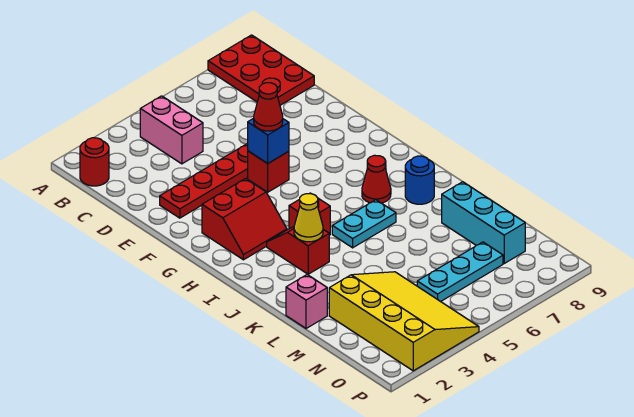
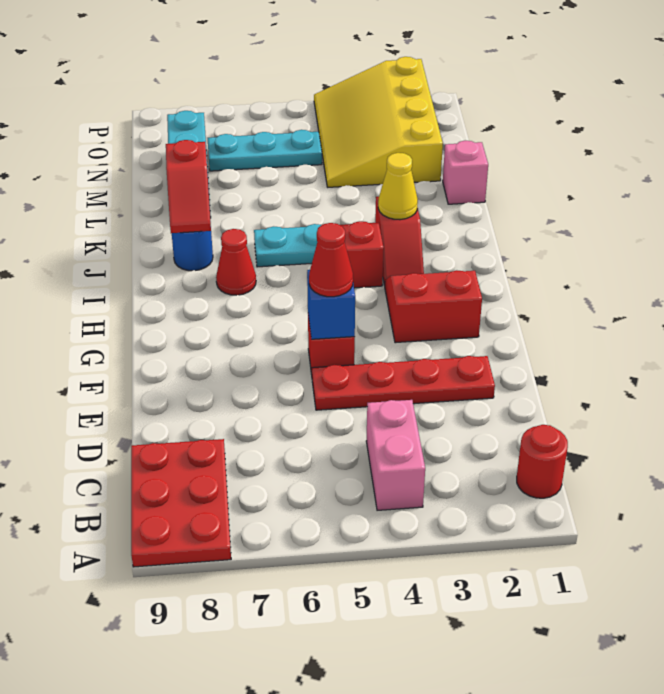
none -> red 1x2 slope [166,140,211,233]

